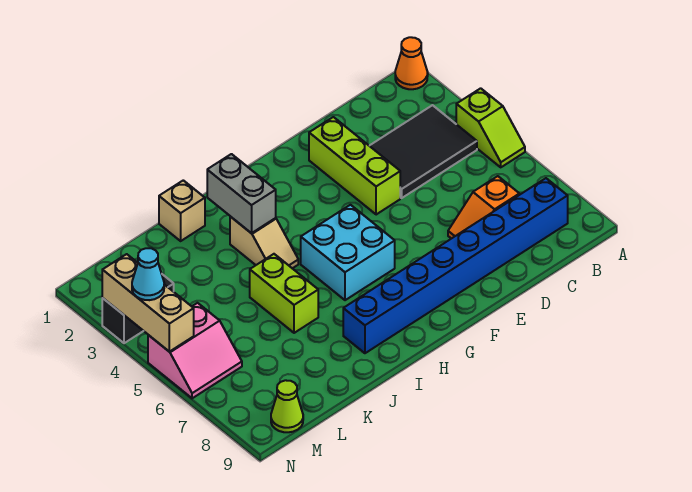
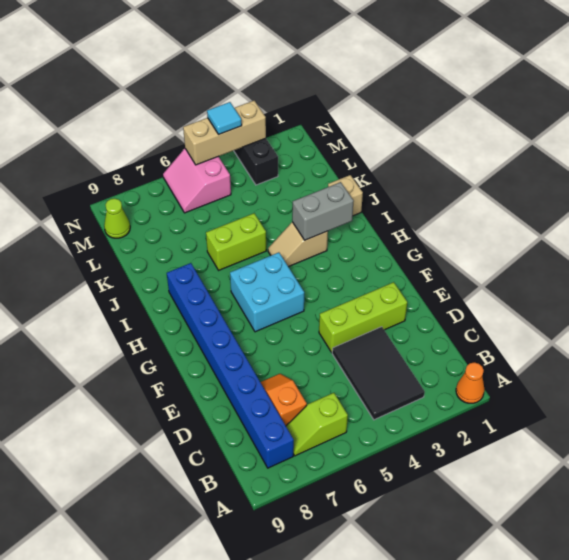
lime 1x2 slope [456,88,525,167] -> lime 1x2 slope moved to [286,393,348,456]
cyan 1x1 cone [132,248,164,300] -> cyan 1x1 tile [207,102,242,134]

